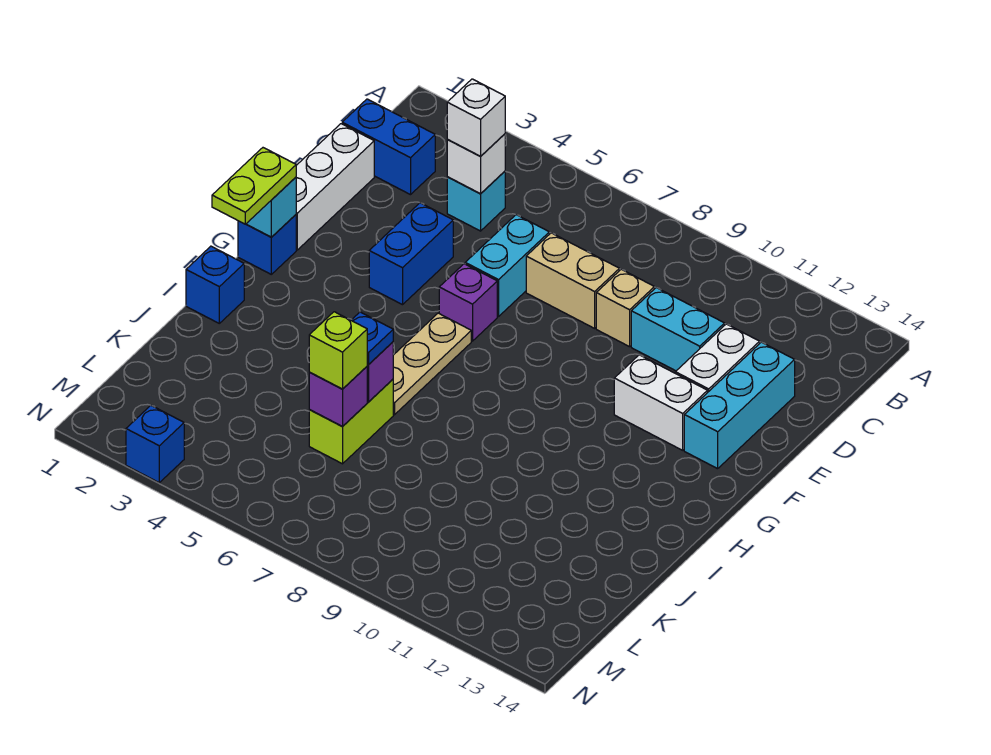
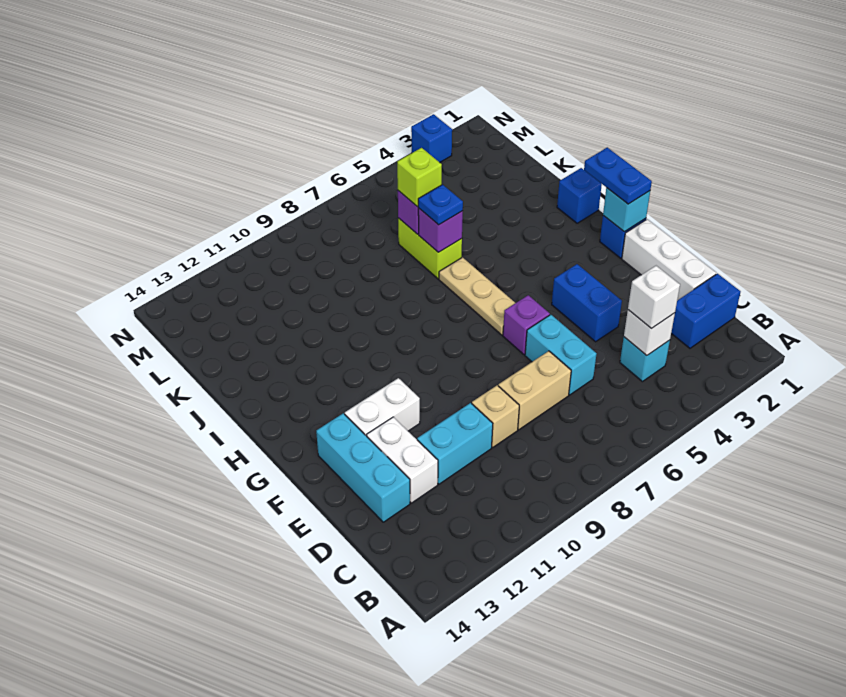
lime 1x2 plate [212,148,296,224] -> blue 1x2 plate [584,147,652,204]

